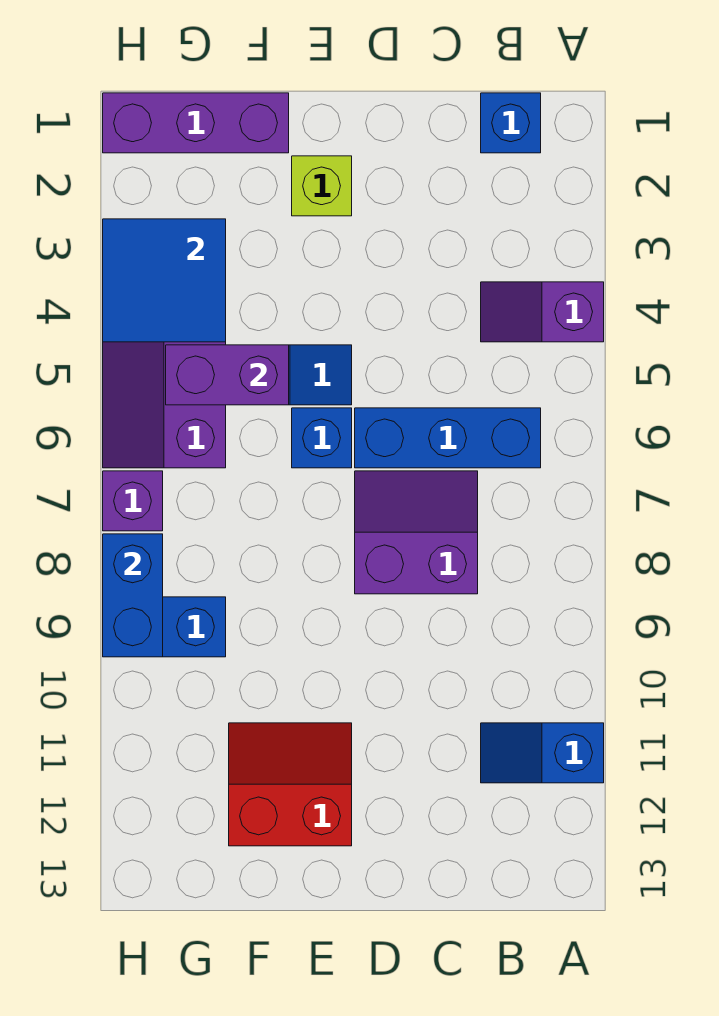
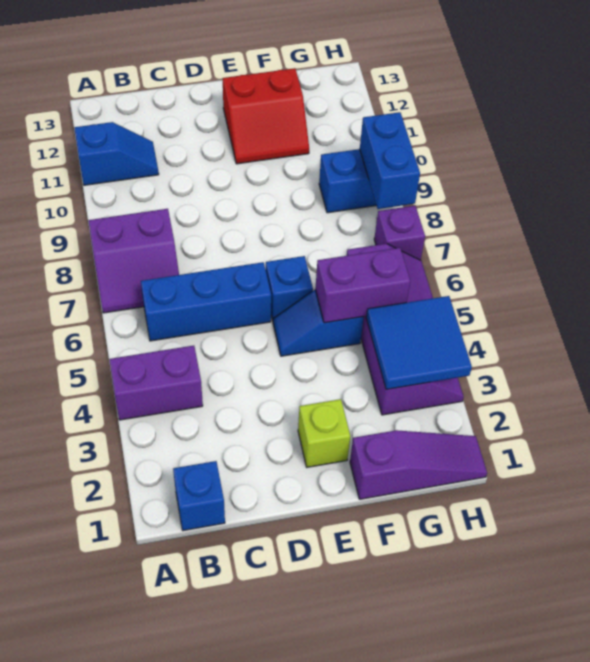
purple 1x2 slope [481,282,604,342] -> purple 1x2 brick [109,346,203,420]
purple 2x2 slope [355,471,478,594] -> purple 2x2 slope moved to [88,209,179,313]
purple 1x3 brick [103,93,289,153] -> purple 1x3 slope [350,430,487,499]

